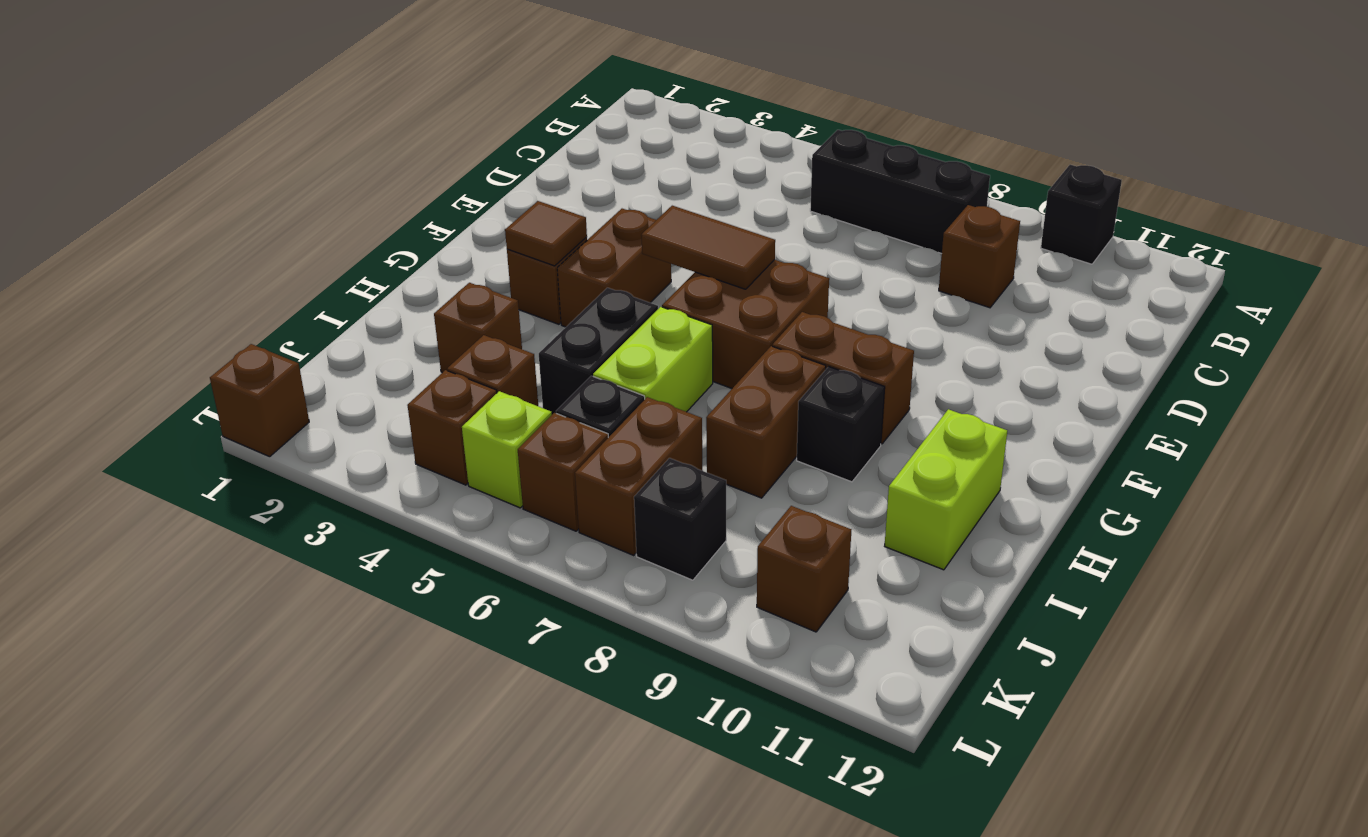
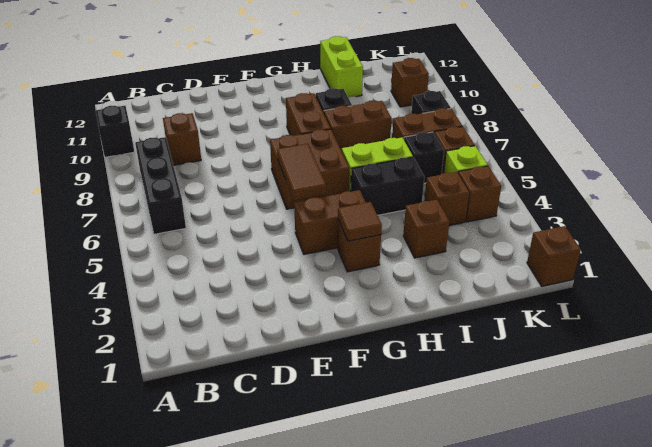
lime 1x2 brick [885,409,1007,570] -> lime 1x2 brick turned to [320,36,363,98]

